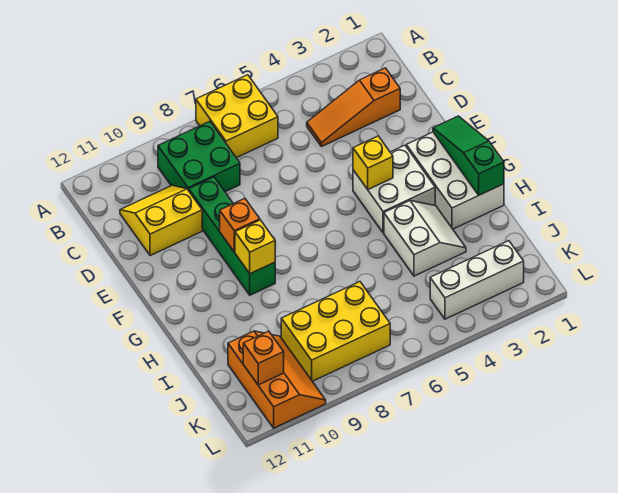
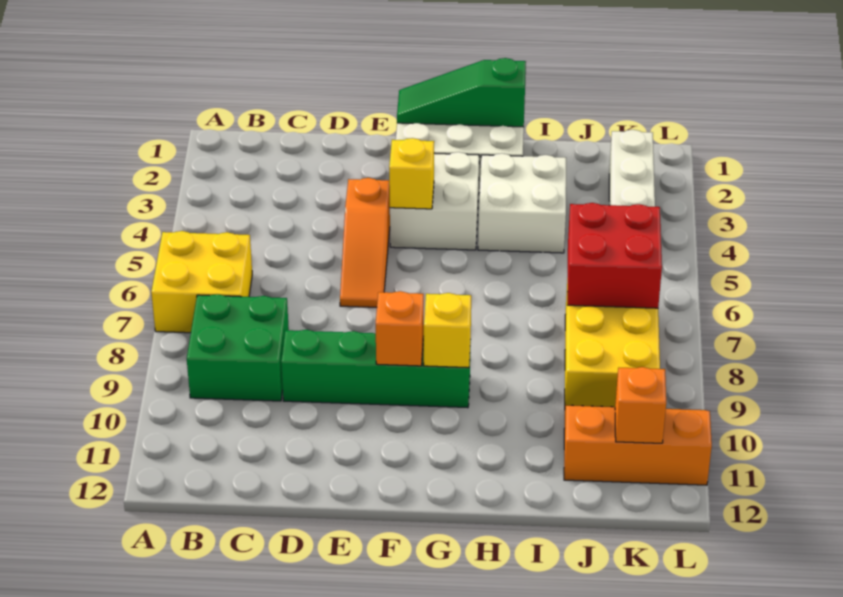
orange 1x3 slope [307,68,400,147] -> orange 1x3 slope moved to [340,178,390,307]
yellow 2x2 slope [120,185,202,256] -> none
white 2x2 slope [384,201,466,276] -> white 2x2 brick [478,153,566,253]
none -> red 2x2 brick [567,203,662,308]

